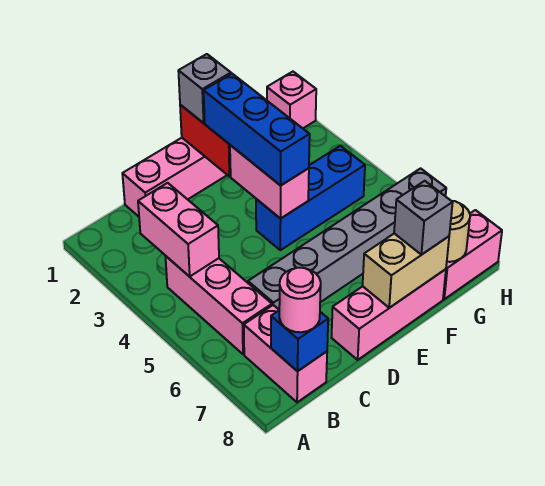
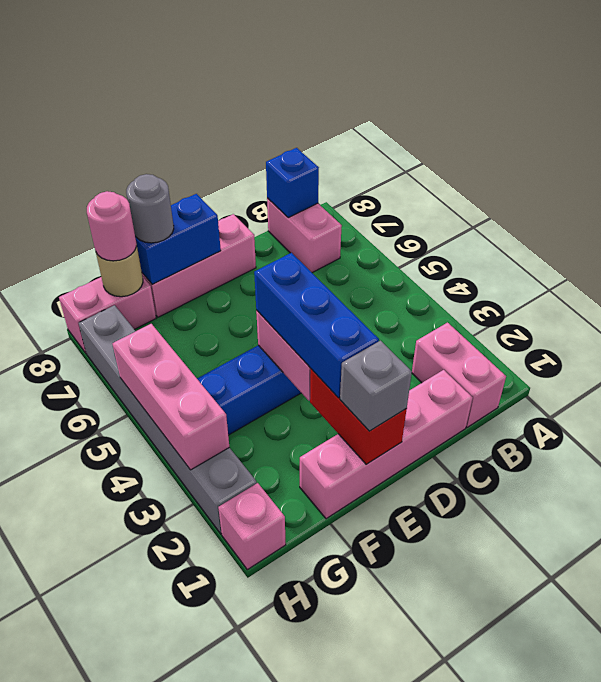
pink 1x2 brick [138,183,219,277] -> pink 1x2 brick moved to [412,323,506,428]
pink 1x3 brick [165,256,272,354] -> pink 1x3 brick moved to [112,324,229,470]
pink 1x1 round brick [279,268,321,332] -> pink 1x1 round brick moved to [87,191,137,261]
grey 1x6 brick [248,168,446,309] -> grey 1x6 brick turned to [79,305,257,534]
tan 1x2 brick [363,234,449,308] -> blue 1x2 brick [135,194,221,284]
grey 1x1 brick [394,181,453,255] -> grey 1x1 round brick [126,174,174,243]

